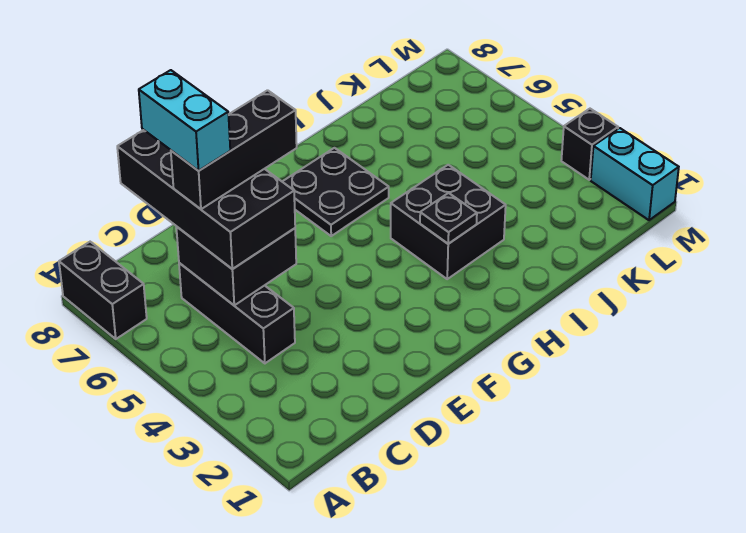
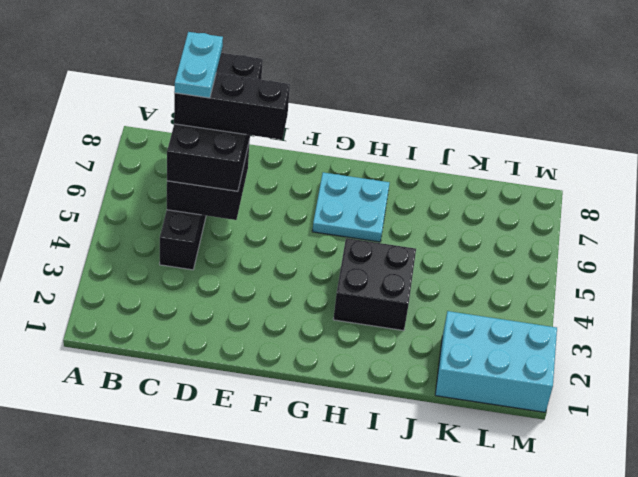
black 1x2 brick [59,242,147,339] -> none
cyan 1x2 brick [139,70,230,171] -> cyan 1x2 plate [174,32,223,98]
black 2x2 plate [282,148,389,236] -> cyan 2x2 plate [312,172,390,242]
black 1x1 plate [420,193,477,244] -> none
cyan 1x2 brick [591,128,679,220] -> cyan 2x3 brick [435,311,557,412]
black 1x1 brick [561,109,618,180] -> none

